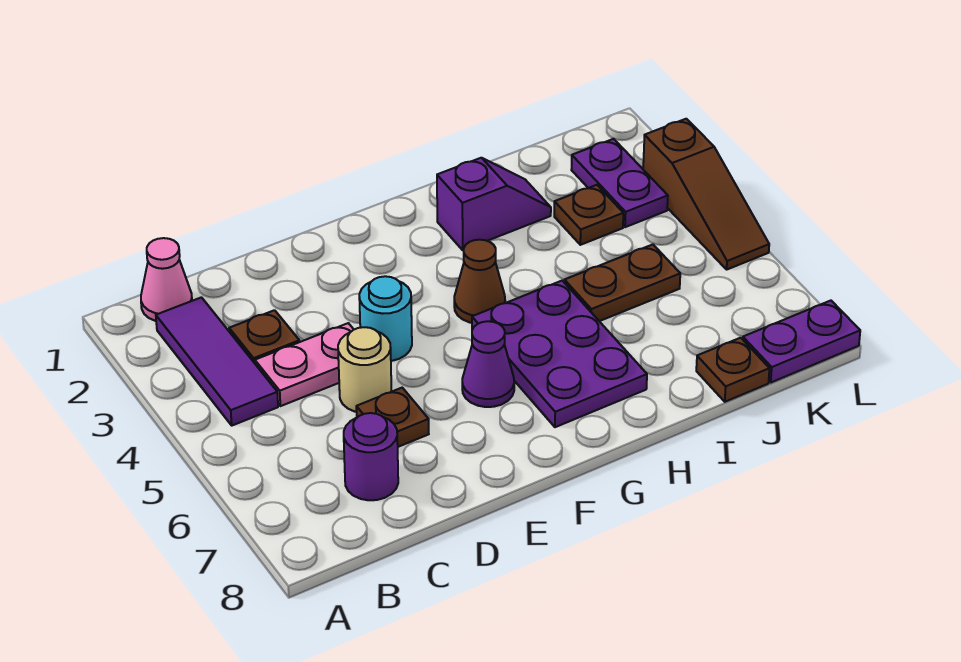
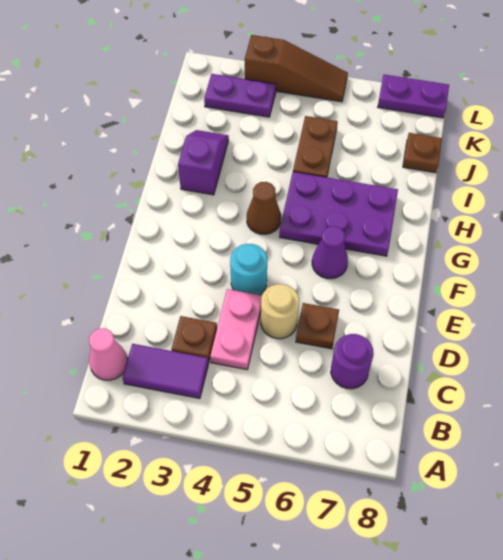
purple 1x3 tile [156,297,278,426] -> purple 1x2 tile [122,344,209,399]
brown 1x1 plate [554,185,623,245] -> none
purple 1x2 plate [743,301,860,382] -> purple 1x2 plate turned to [378,74,449,118]

